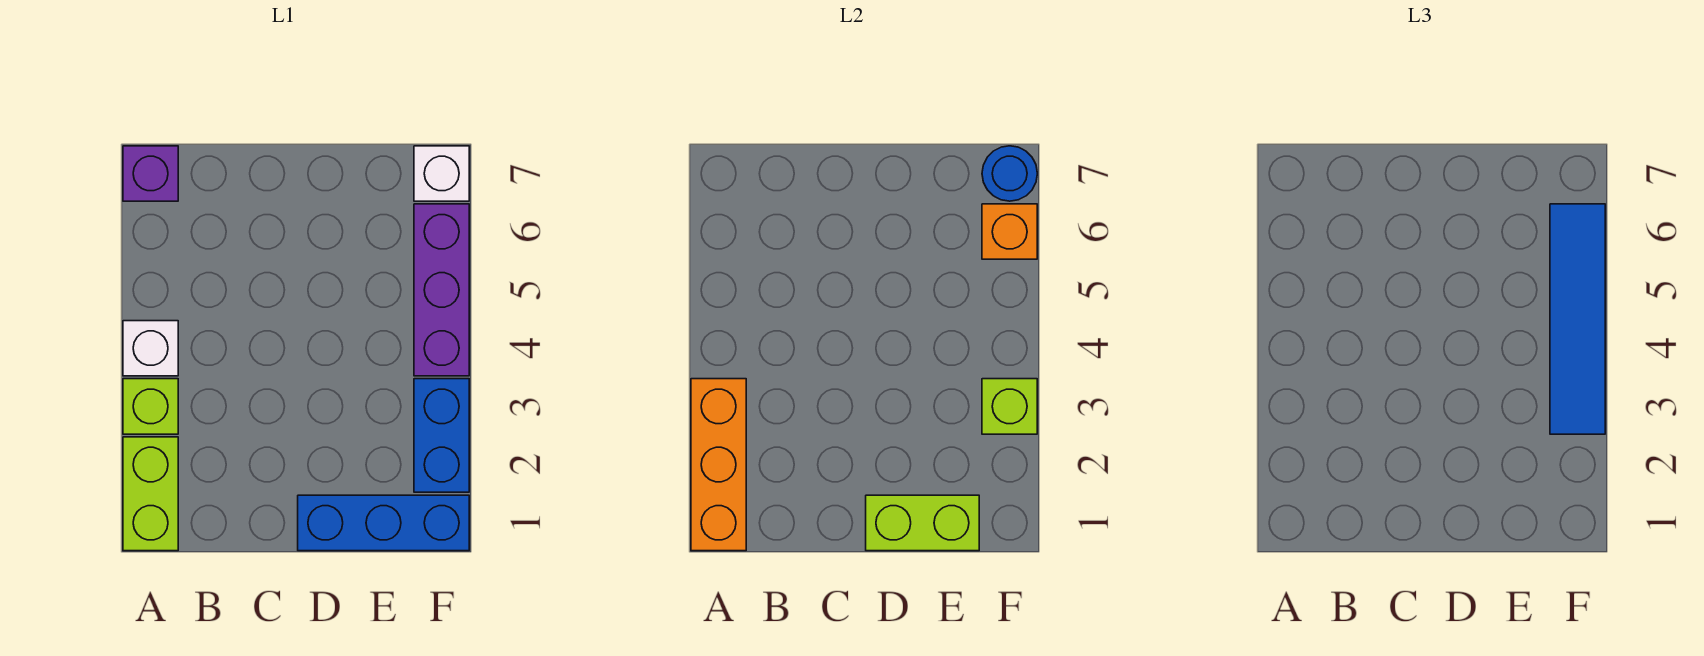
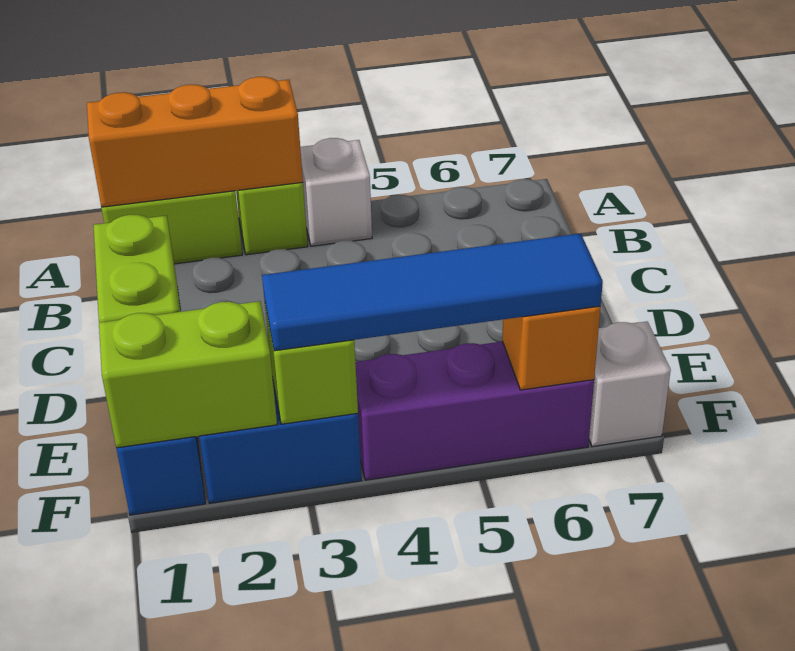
purple 1x1 brick [123,146,178,201] -> none
none -> lime 1x2 brick [99,301,277,448]
blue 1x1 round brick [982,146,1037,201] -> none

